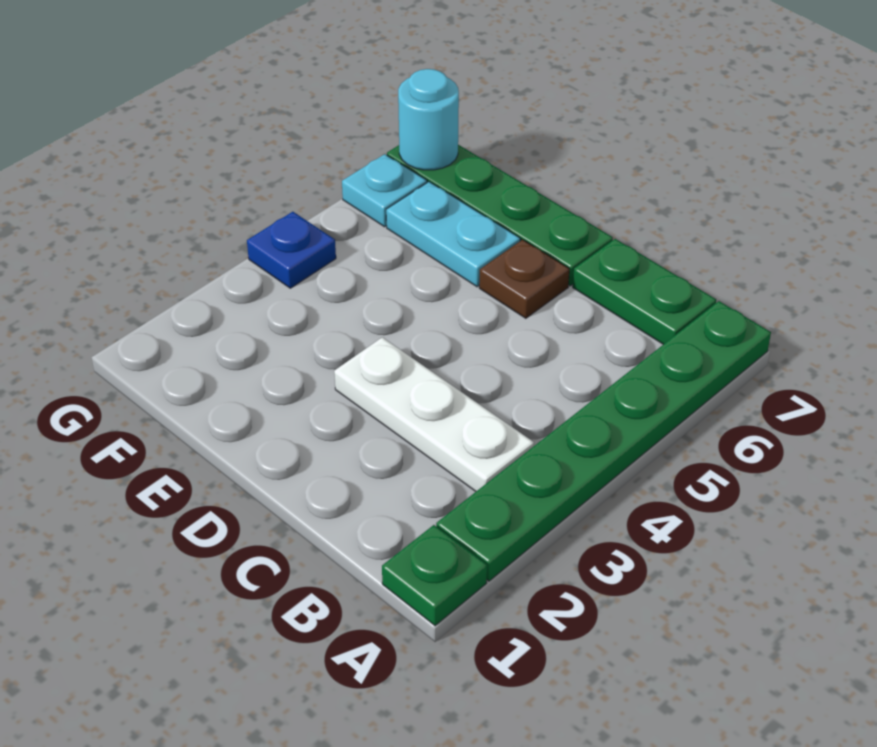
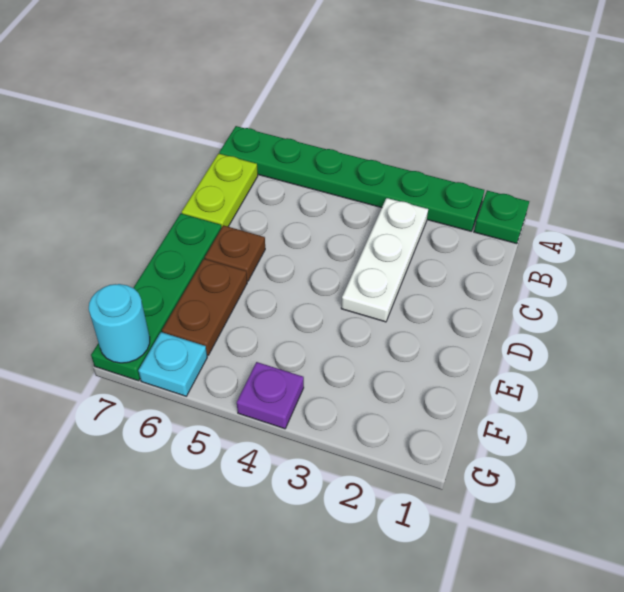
green 1x2 plate [573,239,716,344] -> lime 1x2 plate [182,154,258,228]
cyan 1x2 plate [386,182,520,287] -> brown 1x2 plate [162,259,247,355]
blue 1x1 plate [247,212,336,288] -> purple 1x1 plate [237,362,304,429]

